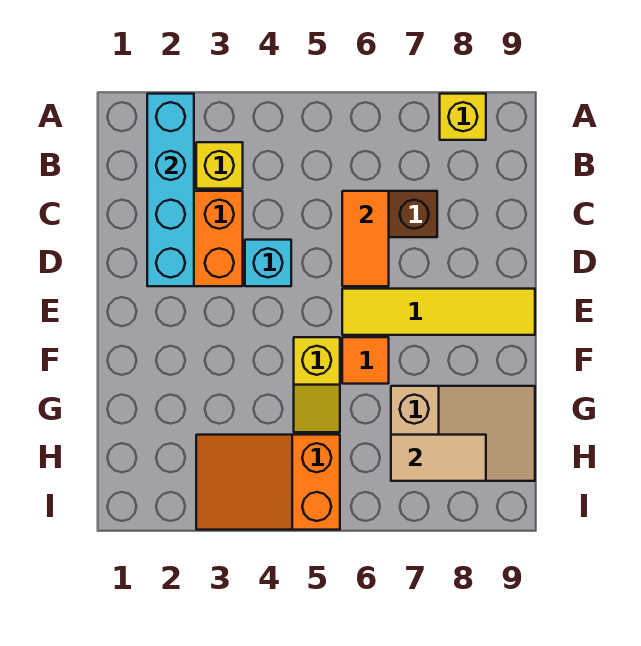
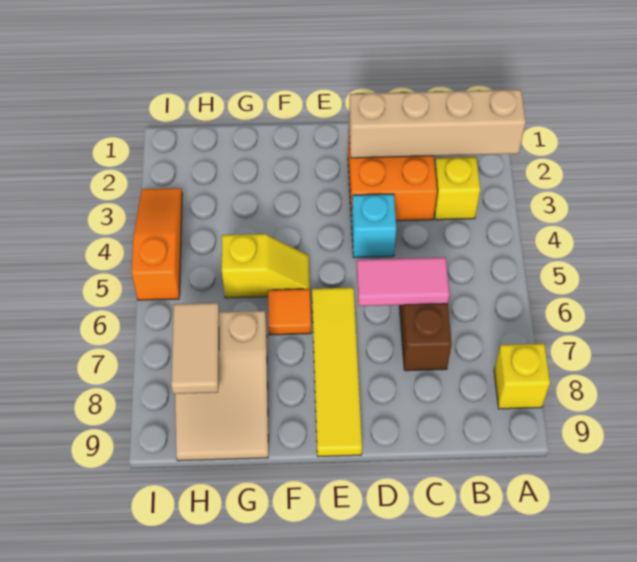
cyan 1x4 brick [147,94,194,286] -> tan 1x4 brick [349,90,526,158]
orange 1x2 tile [342,191,389,286] -> pink 1x2 tile [357,257,449,306]
yellow 1x2 slope [294,337,340,432] -> yellow 1x2 slope turned to [222,234,310,298]
orange 2x3 slope [196,435,340,530] -> orange 1x3 slope [132,188,182,300]

